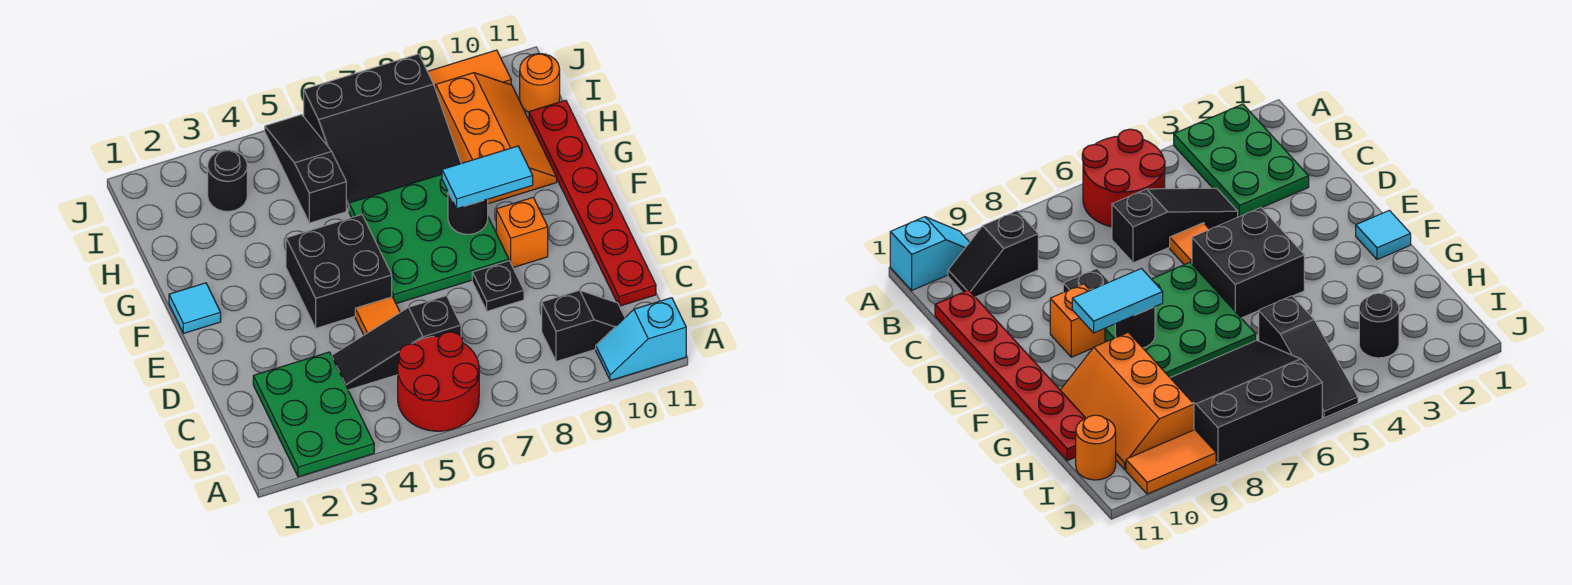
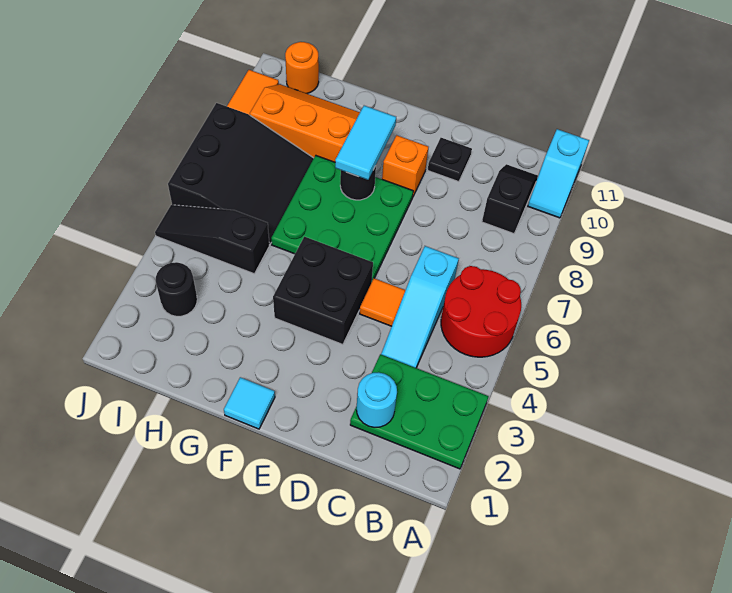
none -> cyan 1x1 round brick [357,372,397,427]
black 1x3 slope [332,296,461,390] -> cyan 1x3 slope [381,246,459,368]
red 1x6 plate [529,100,656,306] -> none
black 1x1 plate [472,261,524,311] -> black 1x1 plate moved to [428,138,472,182]

